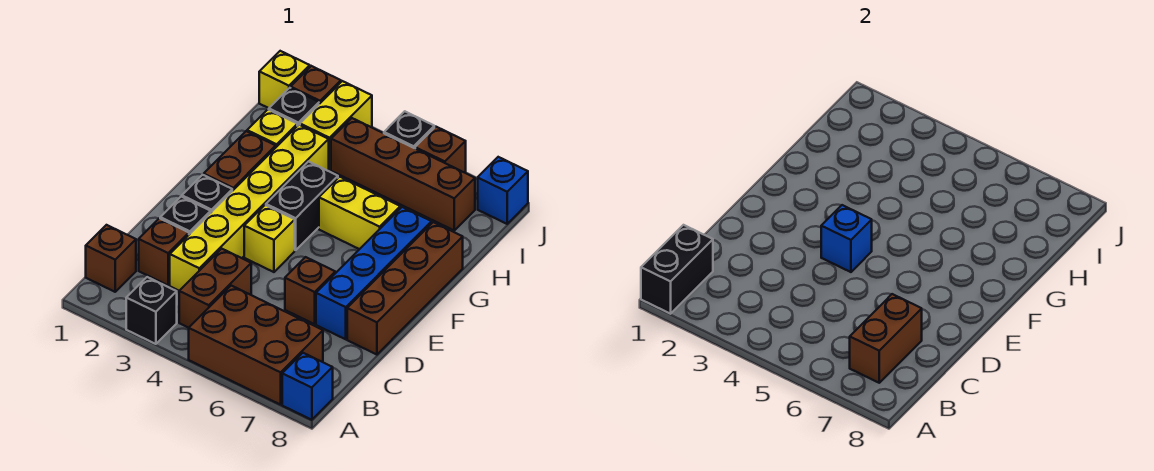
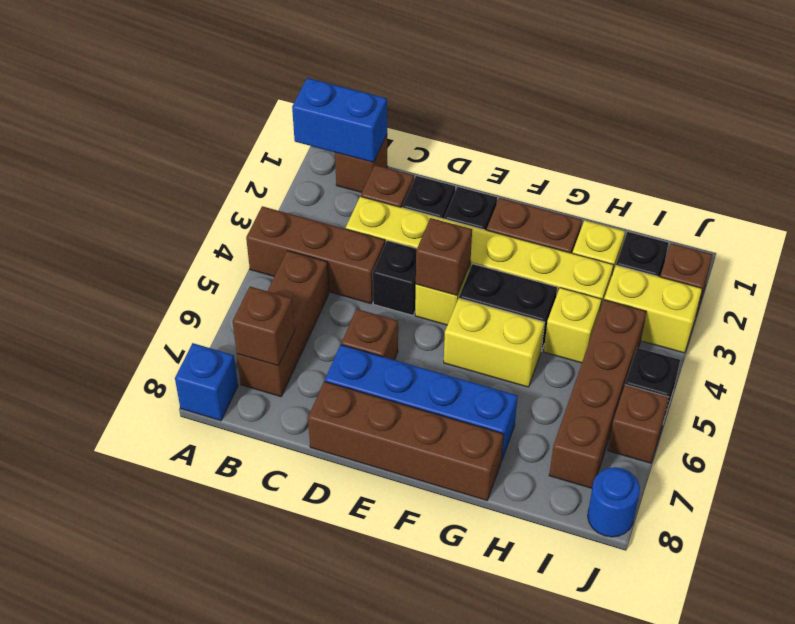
black 1x2 brick [641,225,713,314] -> blue 1x2 brick [292,78,387,162]
black 1x1 brick [126,277,177,344] -> black 1x1 brick moved to [373,240,417,315]
brown 2x3 brick [189,286,323,405] -> brown 1x3 brick [237,251,329,397]
brown 1x2 brick [179,249,251,328] -> brown 1x3 brick [246,206,385,304]
brown 1x2 brick [850,294,922,383] -> brown 1x1 brick [233,287,295,366]
blue 1x1 brick [821,205,872,272] -> brown 1x1 brick [416,218,472,295]
yellow 1x2 brick [319,177,400,249] -> yellow 1x2 brick turned to [444,298,545,387]
yellow 1x1 brick [259,51,310,108] -> yellow 1x1 brick moved to [544,288,602,363]
blue 1x1 brick [478,157,528,224] -> blue 1x1 round brick [588,467,640,537]

